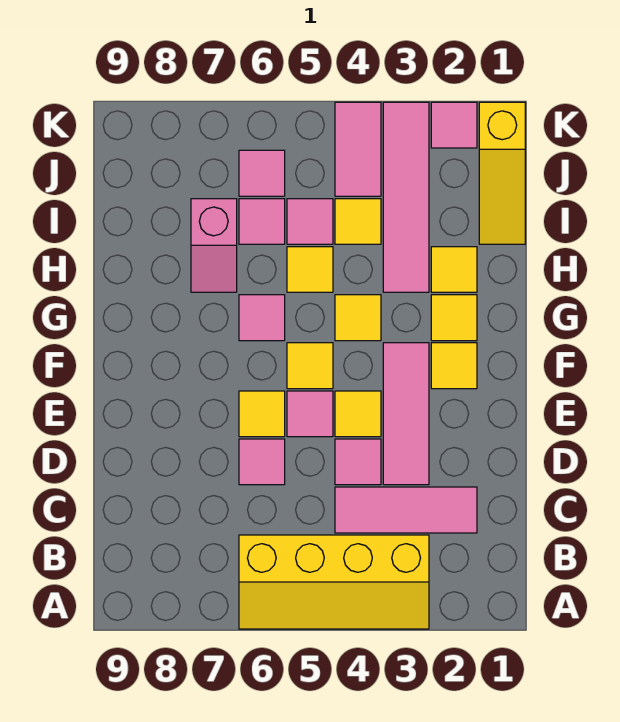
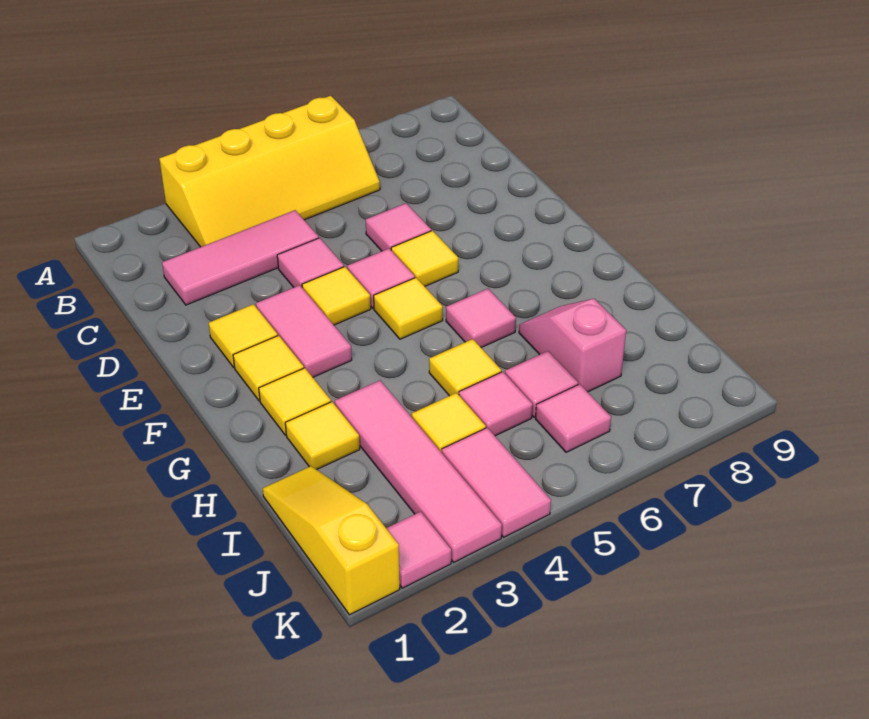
yellow 2x4 slope [239,535,429,629] -> yellow 2x4 slope turned to [159,96,380,247]
pink 1x3 tile [383,343,429,485] -> pink 1x2 tile [256,285,352,377]
yellow 1x1 tile [335,295,381,341] -> yellow 1x1 tile moved to [209,304,278,368]

